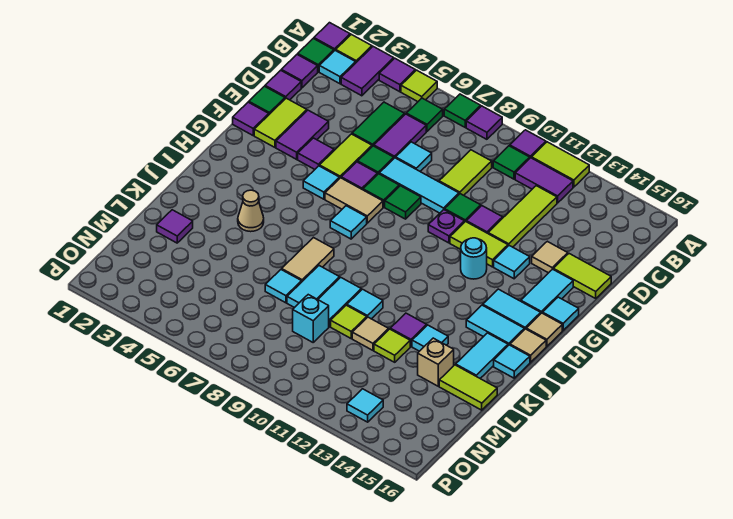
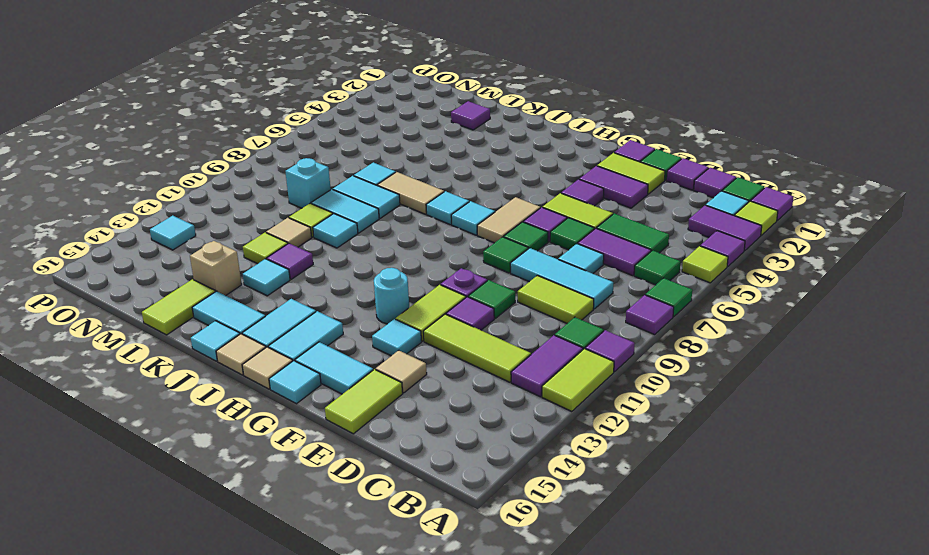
cyan 1x3 tile [379,158,459,213] -> cyan 1x3 tile turned to [510,248,613,309]
cyan 1x1 tile [303,166,339,199] -> cyan 1x1 tile moved to [426,191,469,225]
tan 1x1 cone [238,190,264,232] -> none

